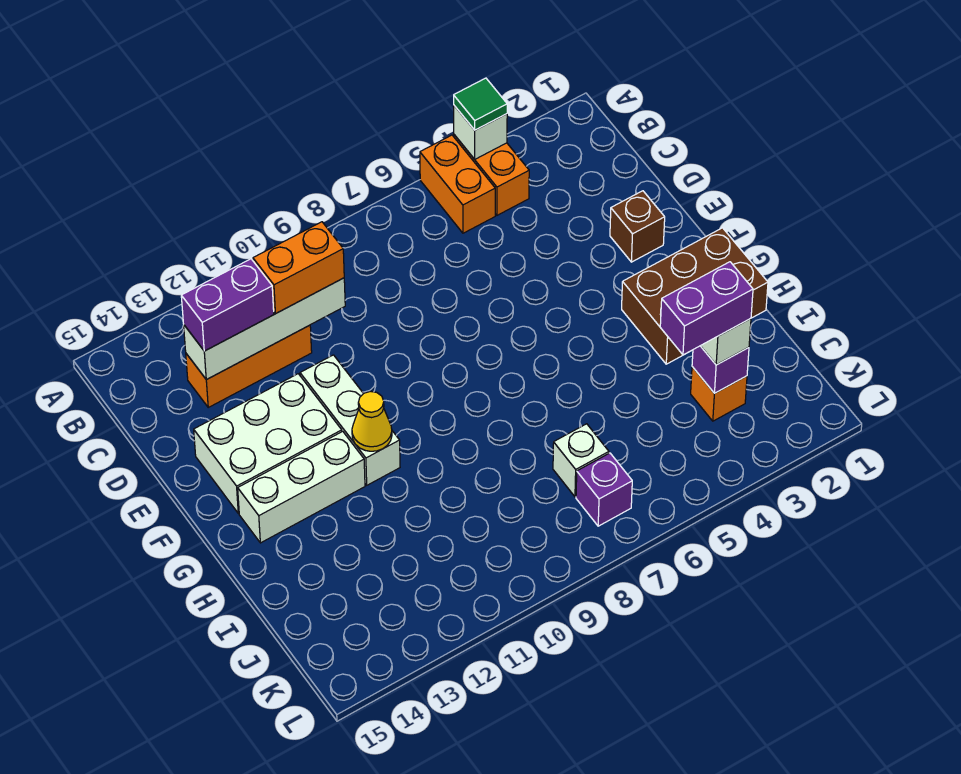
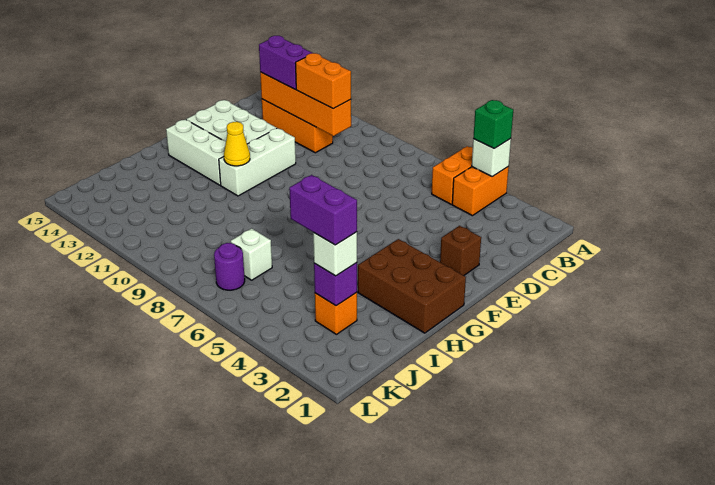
green 1x1 tile [454,78,507,130] -> green 1x1 brick [473,100,513,148]
white 1x4 brick [184,278,345,380] -> orange 1x4 brick [260,72,351,136]
purple 1x1 brick [576,453,632,526] -> purple 1x1 round brick [214,243,245,290]

